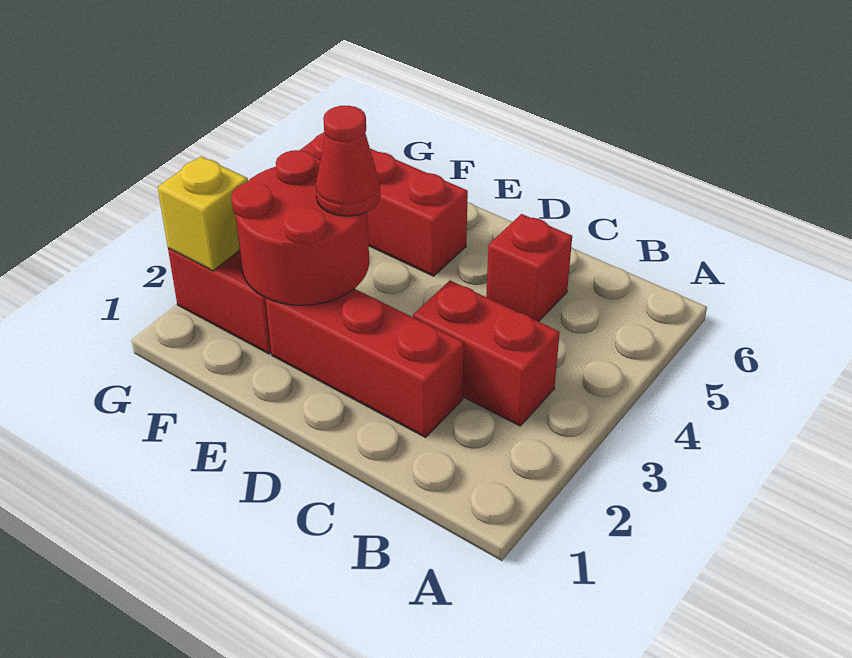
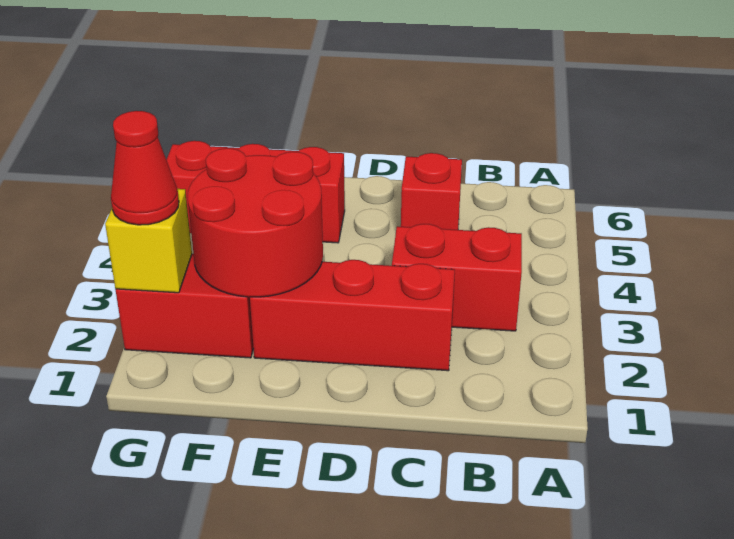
red 1x1 cone [316,106,381,216] -> red 1x1 cone moved to [111,111,179,225]

